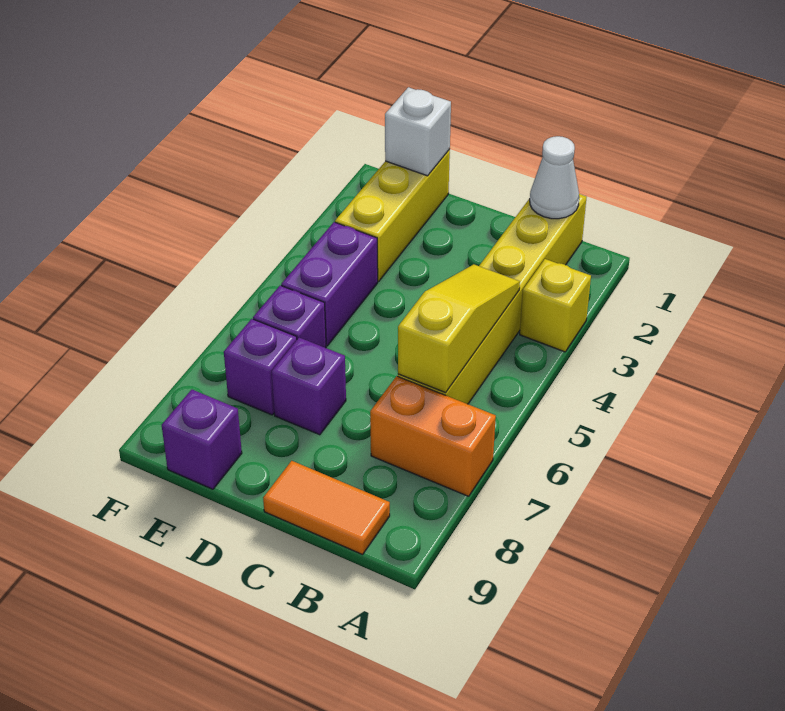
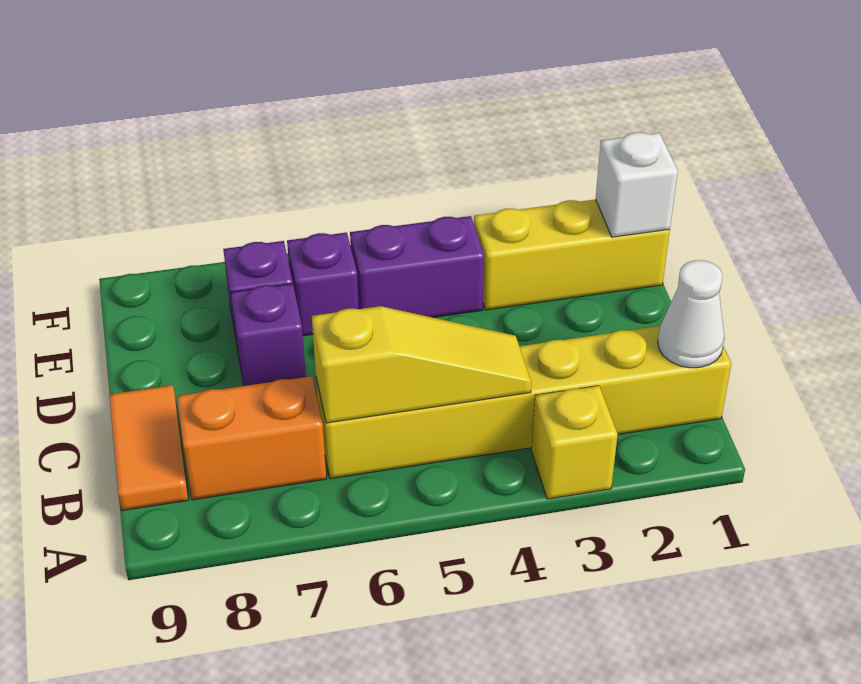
orange 1x2 brick [370,376,496,496] -> orange 1x2 brick turned to [177,376,326,500]
purple 1x1 brick [162,390,242,489] -> none

